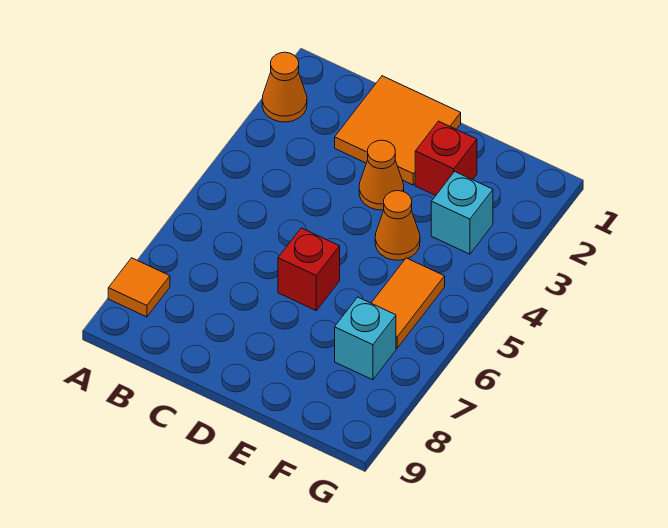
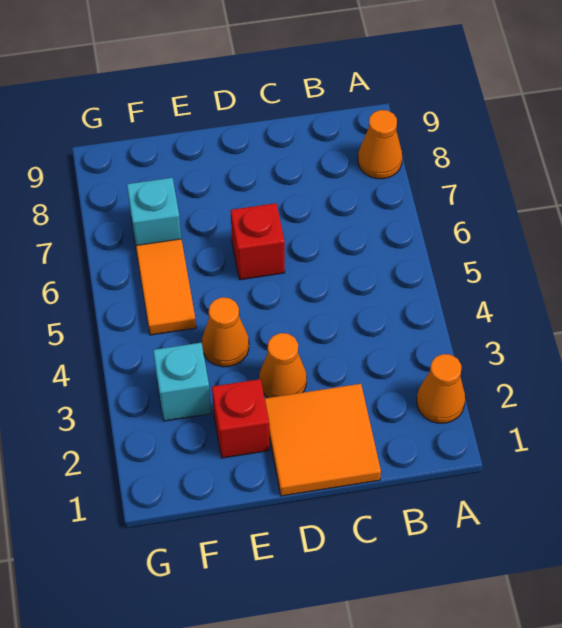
orange 1x1 tile [108,258,170,317] -> orange 1x1 cone [358,110,402,179]

